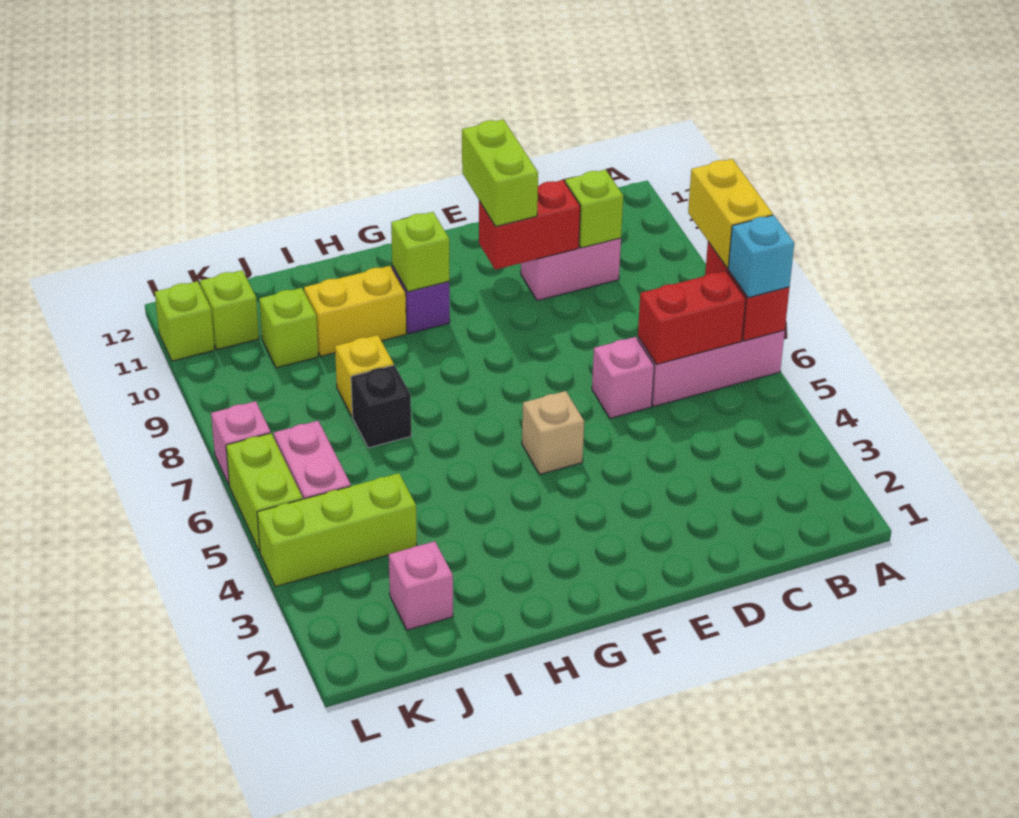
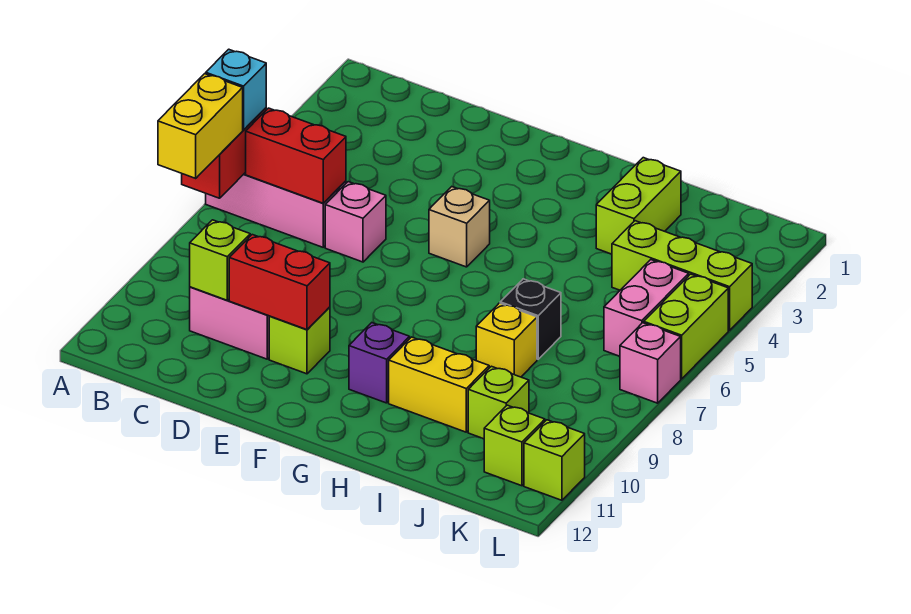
lime 1x2 brick [462,119,538,226] -> lime 1x2 brick moved to [596,158,681,254]
lime 1x1 brick [391,212,449,292] -> lime 1x1 brick moved to [269,307,330,374]
pink 1x1 brick [389,541,453,630] -> none

